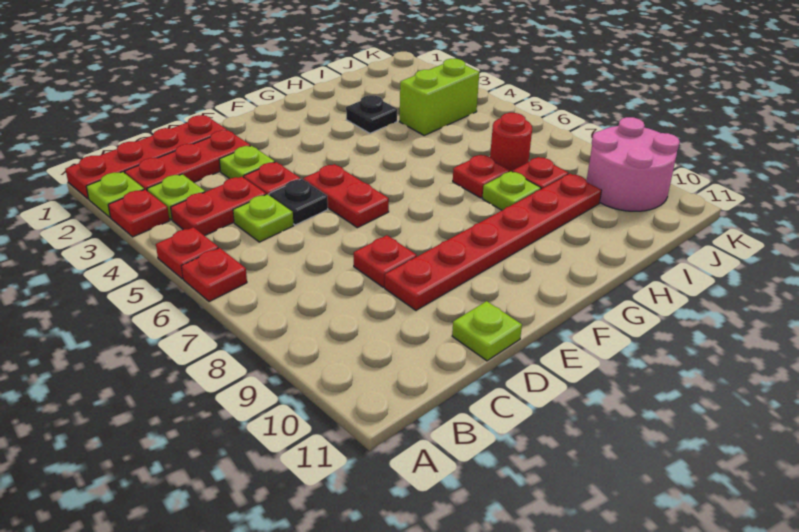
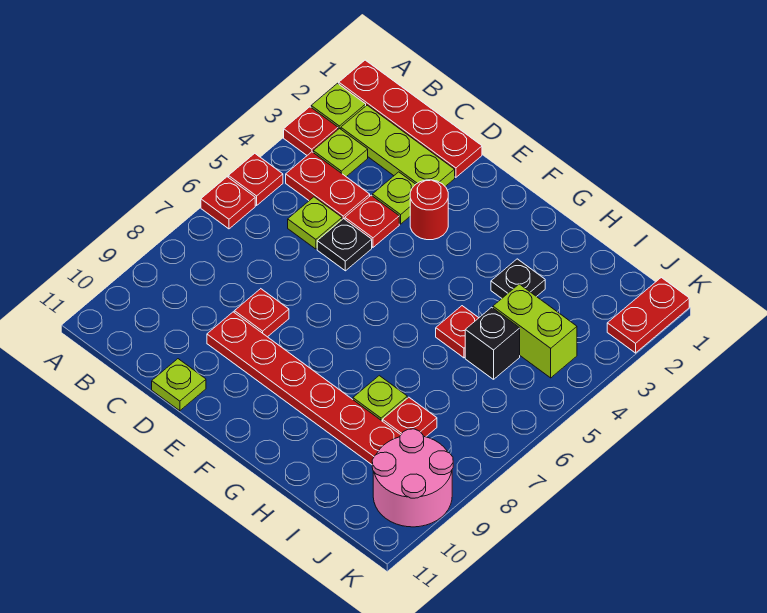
red 1x3 plate [125,130,250,190] -> lime 1x3 plate [341,105,455,187]
red 1x2 plate [303,164,389,228] -> red 1x2 plate moved to [607,278,689,353]
red 1x1 plate [453,155,509,198] -> red 1x1 plate moved to [436,306,478,358]
none -> black 1x1 brick [465,307,520,379]
red 1x1 round brick [490,113,532,172] -> red 1x1 round brick moved to [410,180,448,240]

